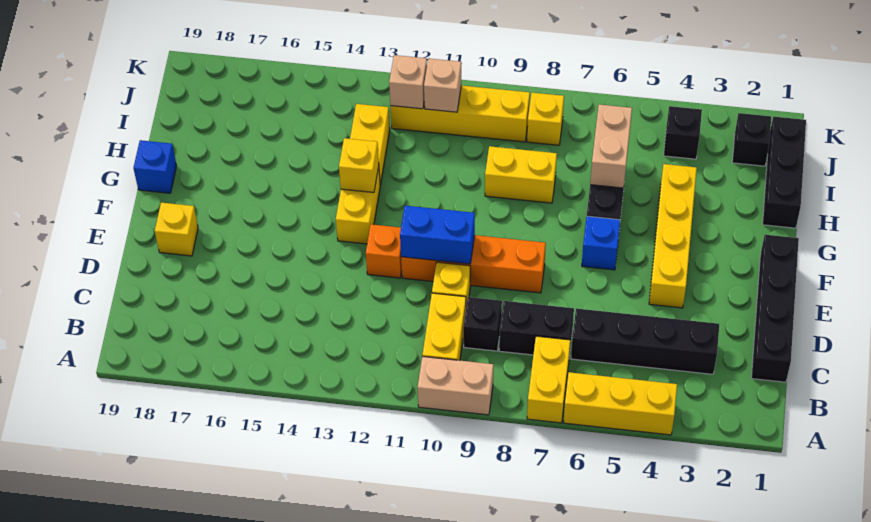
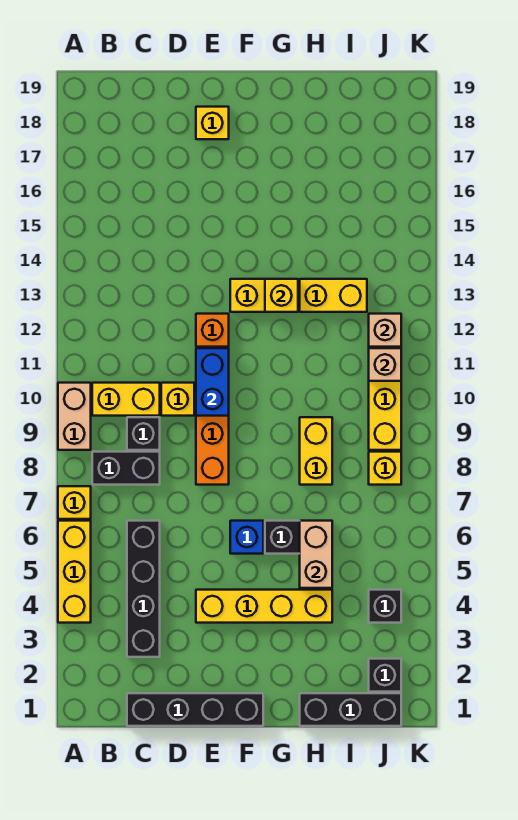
yellow 1x2 brick [527,336,570,423] -> yellow 1x1 brick [58,486,91,519]
black 1x2 brick [499,301,574,356] -> black 1x2 brick turned to [92,452,160,485]
blue 1x1 brick [133,140,177,193] -> none
tan 1x2 brick [590,104,632,188] -> tan 1x2 brick turned to [300,521,332,588]

